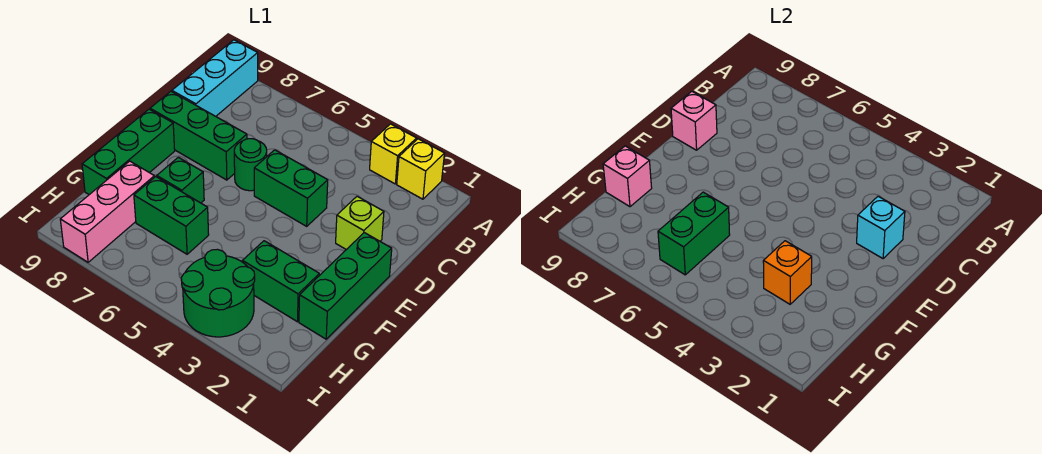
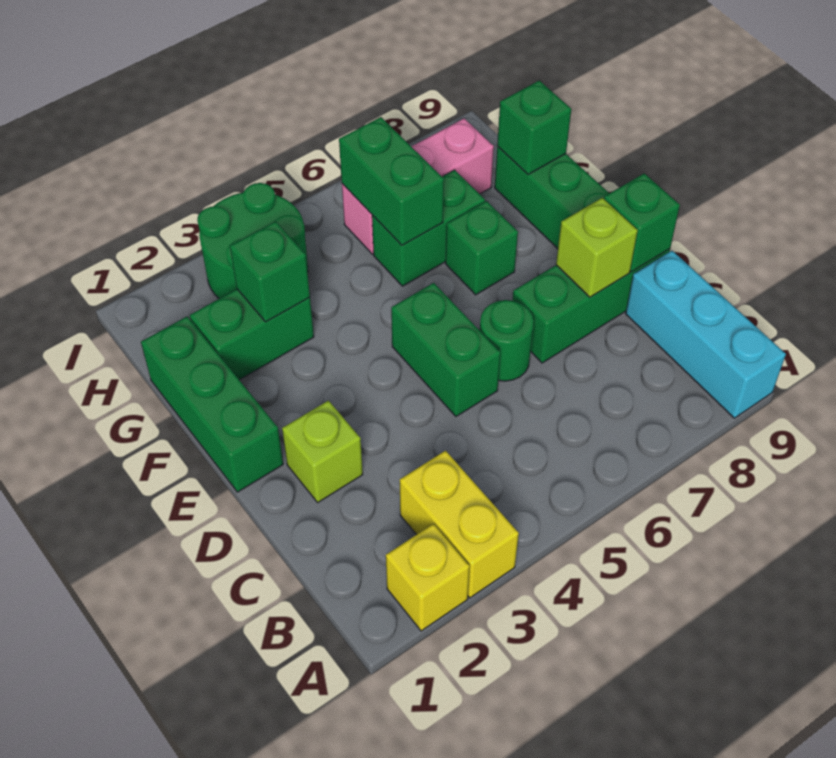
yellow 1x1 brick [370,124,417,184] -> yellow 1x2 brick [400,451,519,598]
cyan 1x1 brick [857,196,905,258] -> none
green 1x2 brick [254,150,328,226] -> green 1x2 brick turned to [391,283,500,416]
none -> lime 1x1 brick [556,198,638,297]
pink 1x1 brick [671,91,717,150] -> green 1x1 brick [604,173,680,272]
orange 1x1 brick [763,241,812,304] -> green 1x1 brick [230,221,310,322]
pink 1x3 brick [60,161,154,262] -> pink 1x3 brick turned to [342,118,494,254]
pink 1x1 brick [603,146,652,207] -> green 1x1 brick [497,80,571,175]

